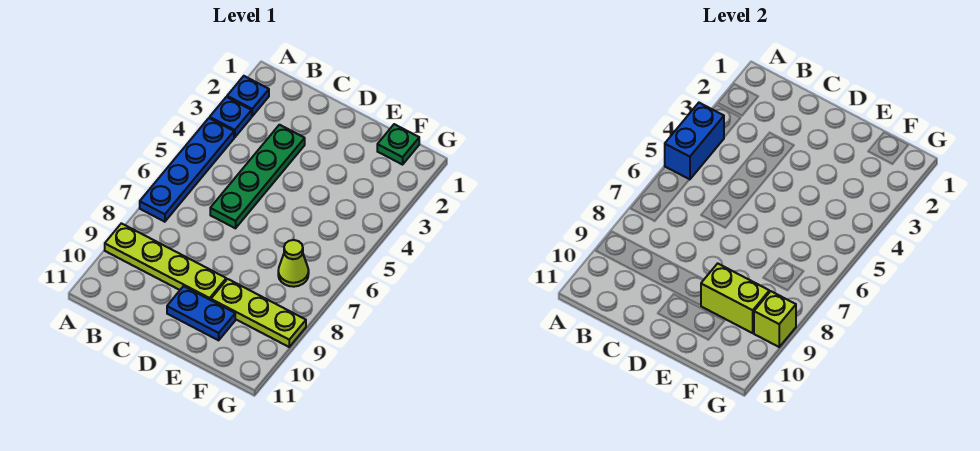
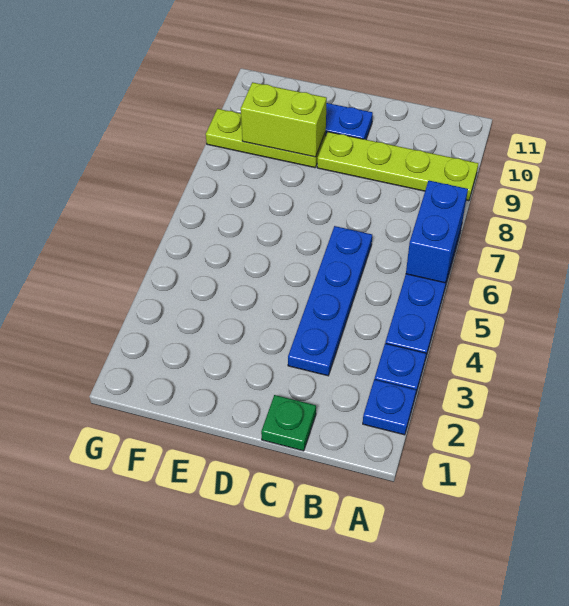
blue 1x2 brick [665,103,724,180] -> blue 1x2 brick moved to [406,181,468,283]
green 1x4 plate [210,125,305,228] -> blue 1x4 plate [288,226,372,376]
green 1x1 plate [377,124,419,165] -> green 1x1 plate moved to [261,395,316,451]
lime 1x1 cone [278,240,309,287] -> none
lime 1x1 brick [754,291,796,347] -> none

